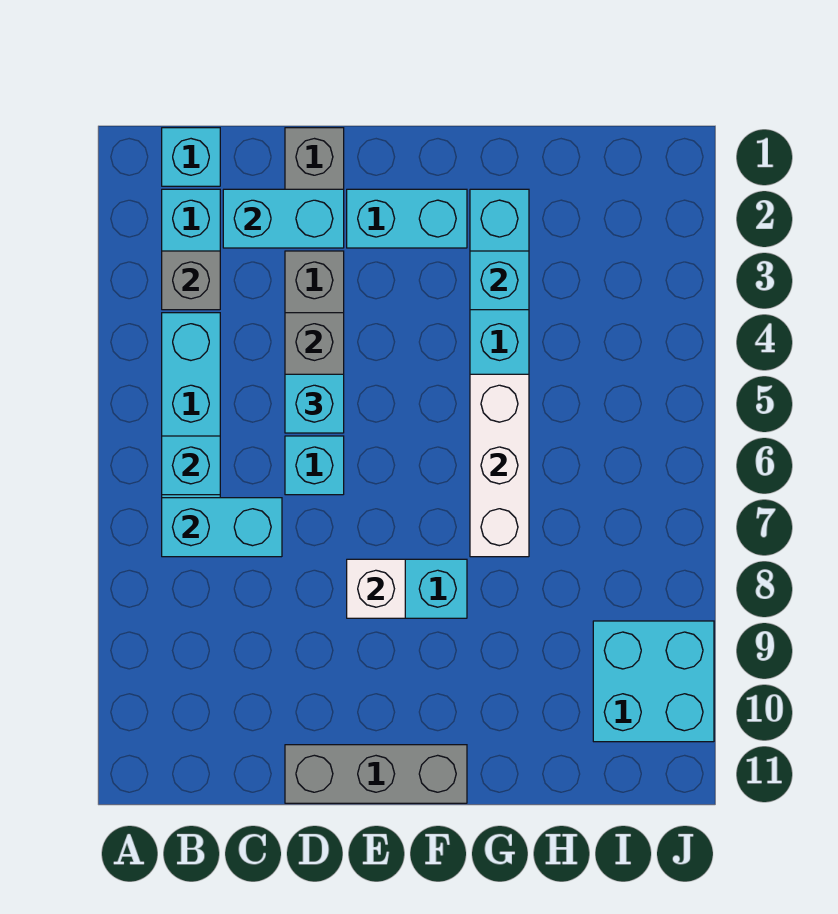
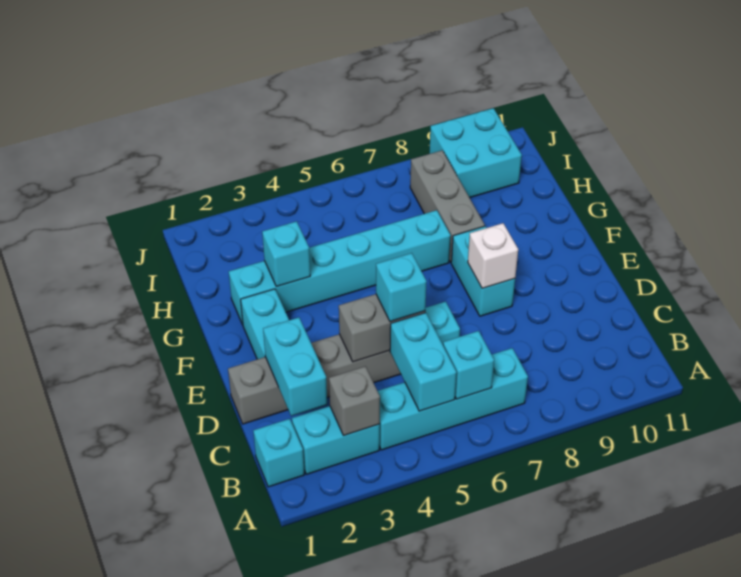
cyan 1x2 brick [162,498,282,557] -> cyan 1x2 brick moved to [390,313,457,411]
grey 1x3 brick [285,745,467,803] -> grey 1x3 brick moved to [410,150,485,262]
white 1x3 brick [470,374,529,557] -> none

